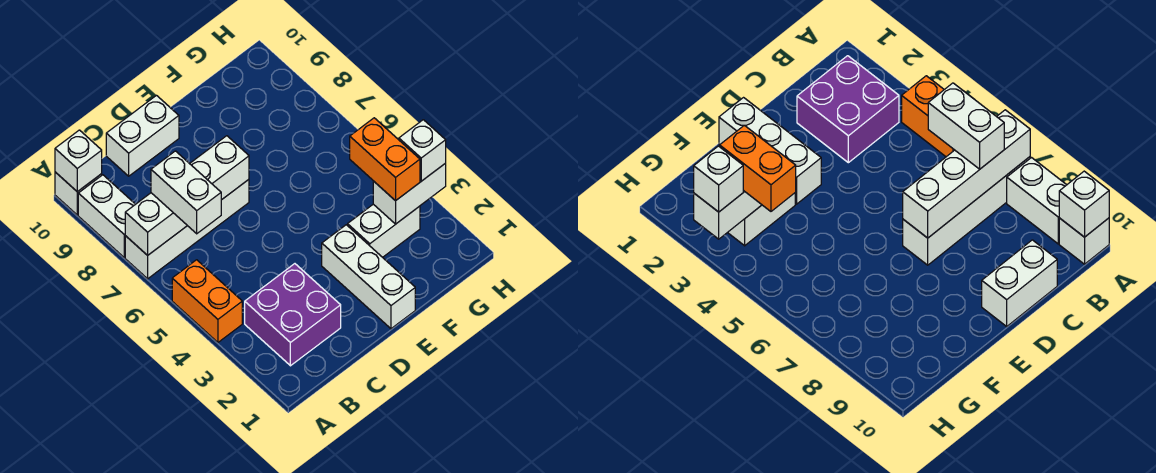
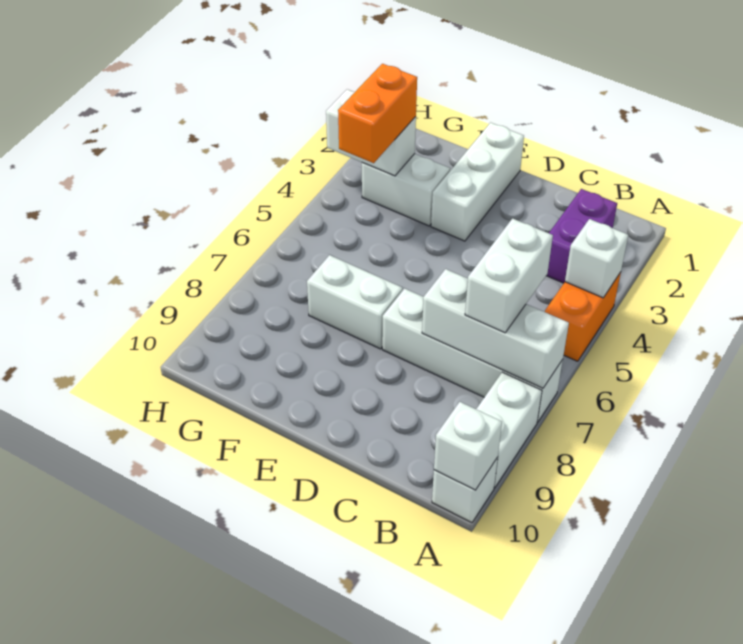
white 1x4 brick [125,136,249,255] -> white 1x3 brick [422,269,569,388]
purple 2x2 brick [245,264,341,366] -> purple 1x2 brick [546,189,617,283]
white 1x2 brick [106,95,179,176] -> white 1x2 brick moved to [307,255,403,349]
white 1x1 brick [399,120,446,181] -> white 1x1 brick moved to [565,219,628,298]

